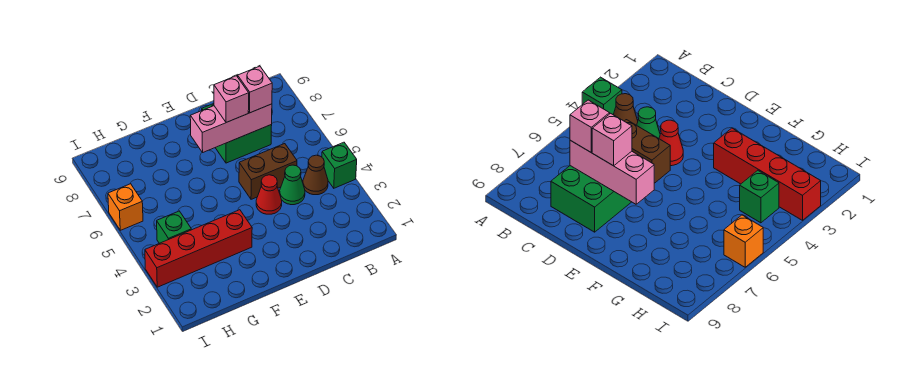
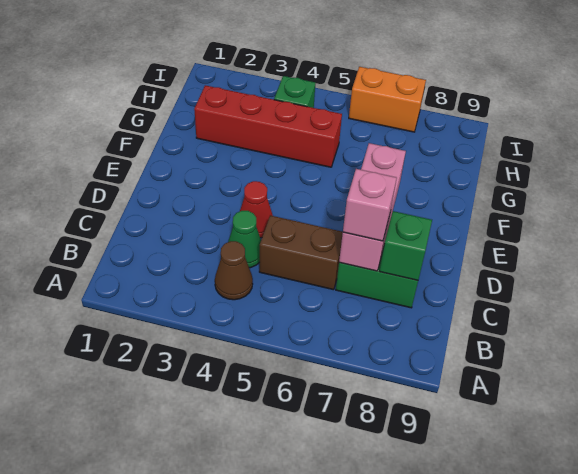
green 1x1 brick [322,142,357,188] -> green 1x1 brick moved to [380,211,432,280]
brown 1x2 brick [239,144,297,199] -> brown 1x2 brick turned to [259,215,343,290]
pink 1x1 brick [214,76,249,122] -> none
red 1x4 brick [145,210,252,287] -> red 1x4 brick turned to [194,85,342,167]
orange 1x1 brick [108,184,143,230] -> orange 1x2 brick [349,67,426,132]

